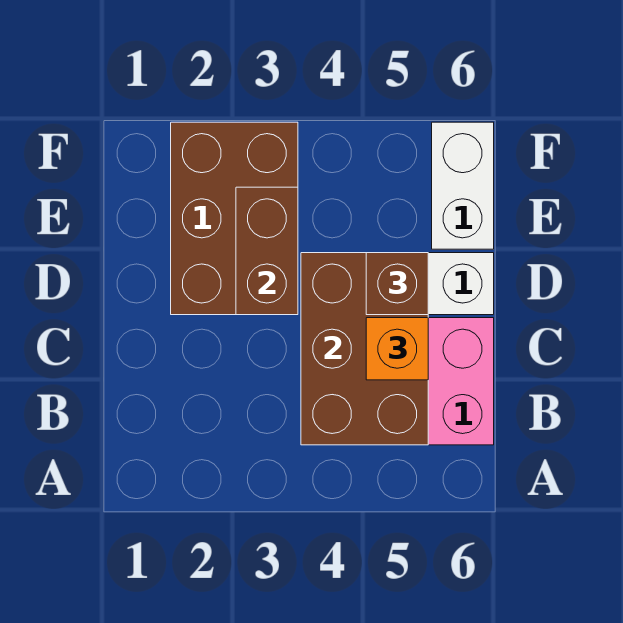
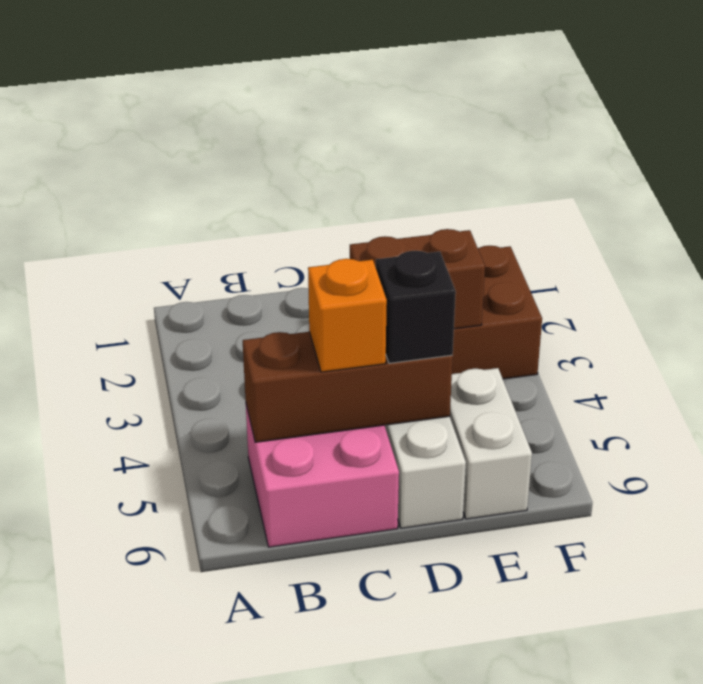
brown 2x3 brick [301,253,428,445] -> brown 1x3 brick [243,332,453,442]
brown 1x1 brick [366,253,428,315] -> black 1x1 brick [376,251,456,363]
white 1x2 brick [432,122,494,249] -> white 1x2 brick turned to [450,368,532,519]

